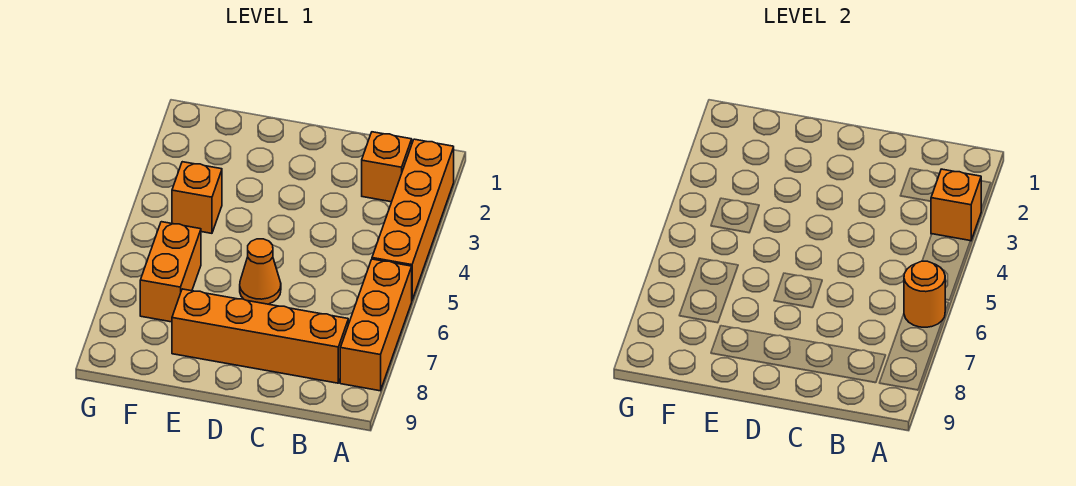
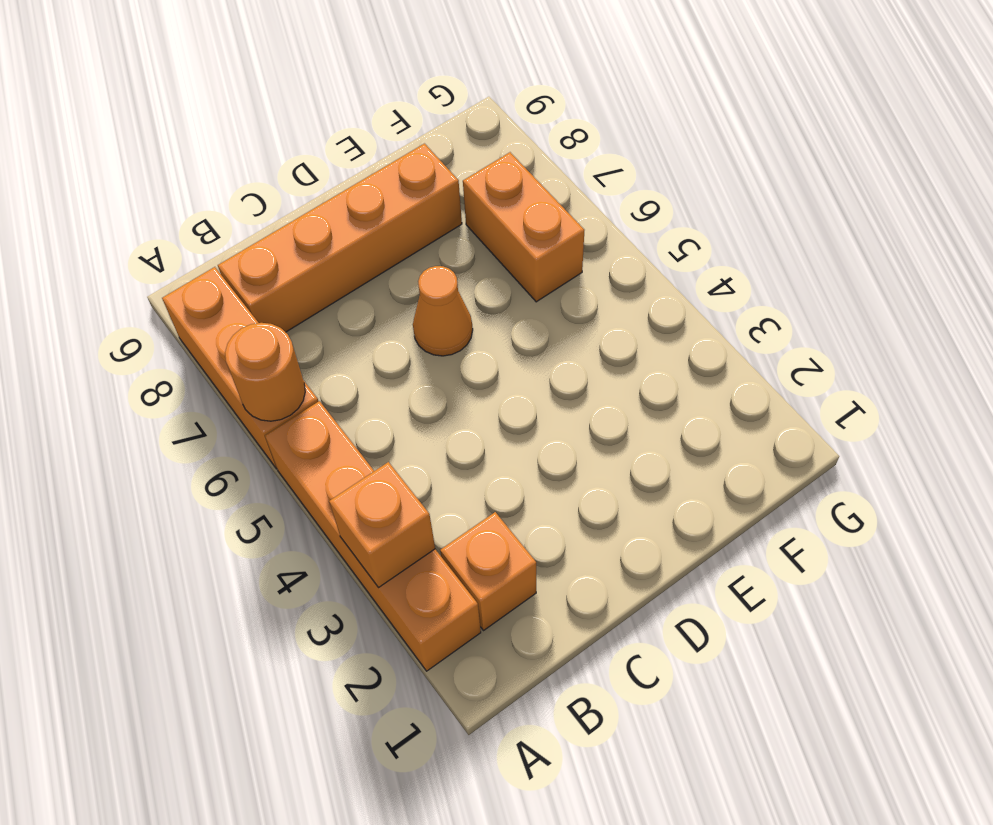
orange 1x1 brick [172,162,222,233] -> none

